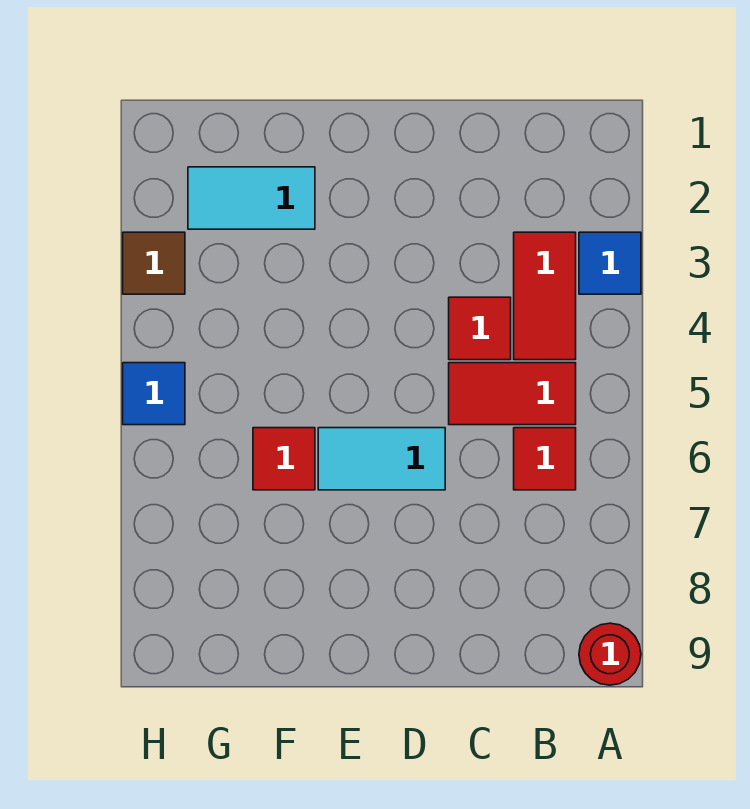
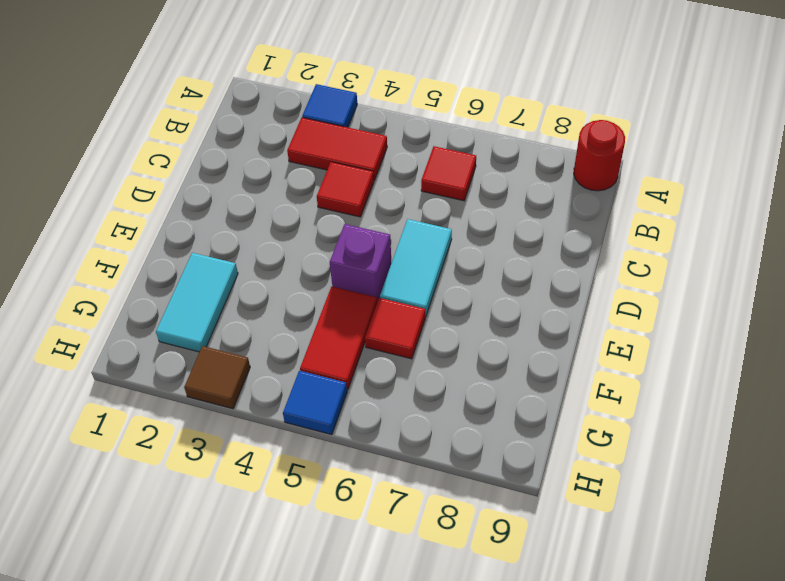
red 1x2 tile [449,363,576,425] -> red 1x2 tile moved to [300,287,377,390]
none -> purple 1x1 brick [330,224,392,302]

